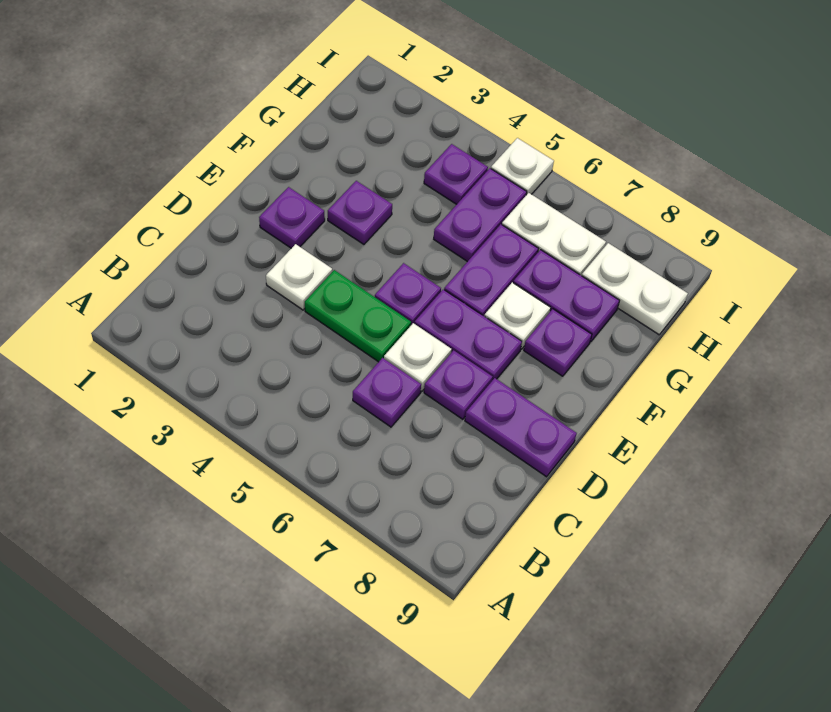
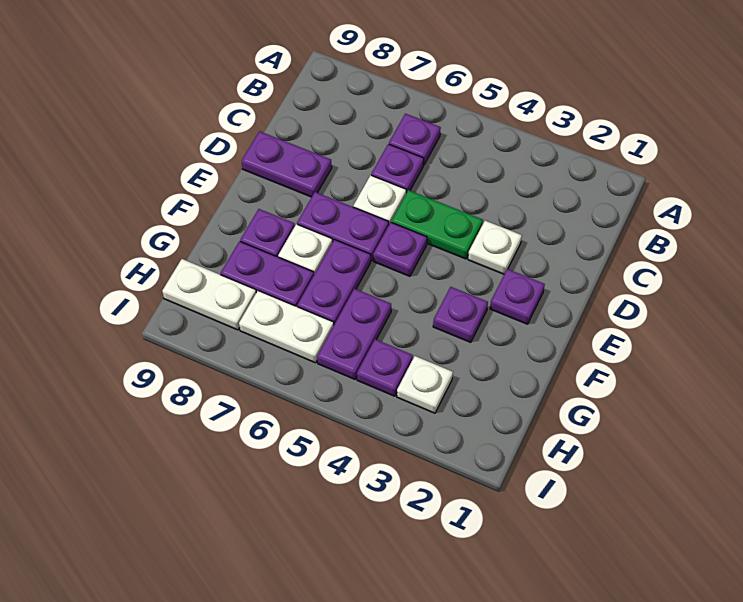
purple 1x1 plate [424,350,493,419] -> purple 1x1 plate moved to [389,114,441,165]
white 1x1 plate [491,138,554,195] -> white 1x1 plate moved to [397,356,453,413]

